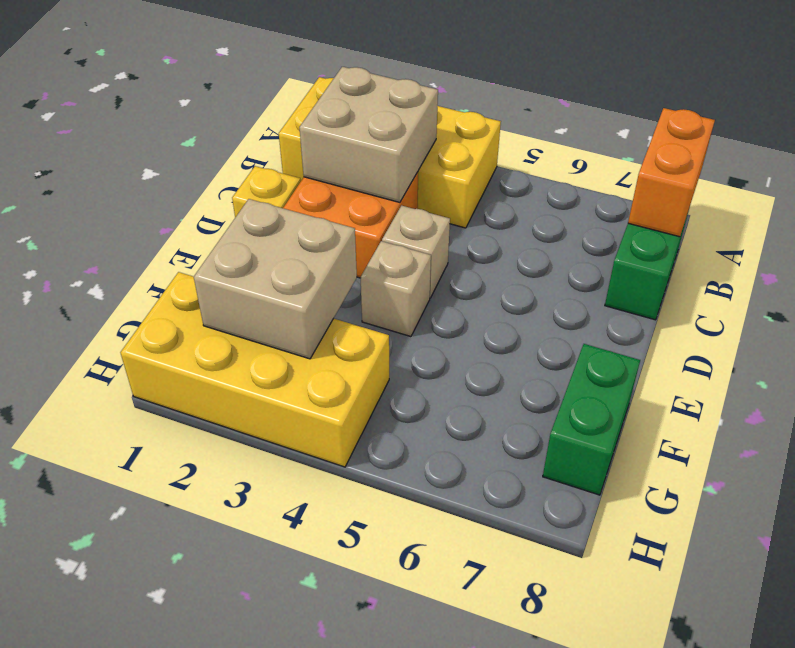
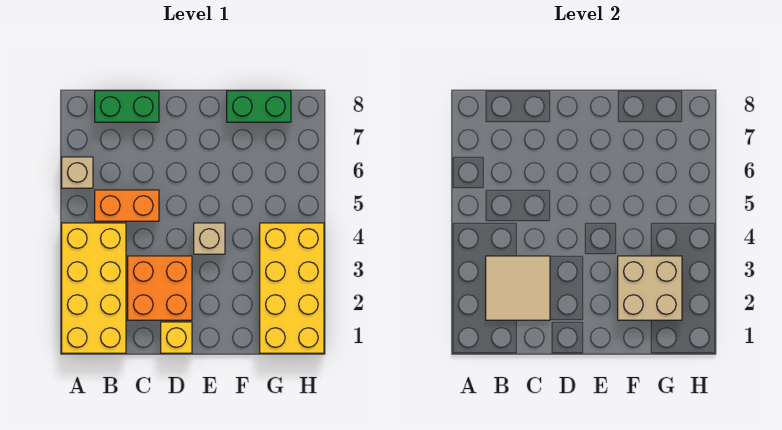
orange 1x2 brick [628,108,715,237] -> orange 1x2 brick moved to [95,190,159,221]
tan 2x2 brick [299,67,438,202] -> tan 2x2 tile [486,256,550,320]
tan 1x1 brick [382,206,450,298] -> tan 1x1 brick moved to [62,157,93,188]

